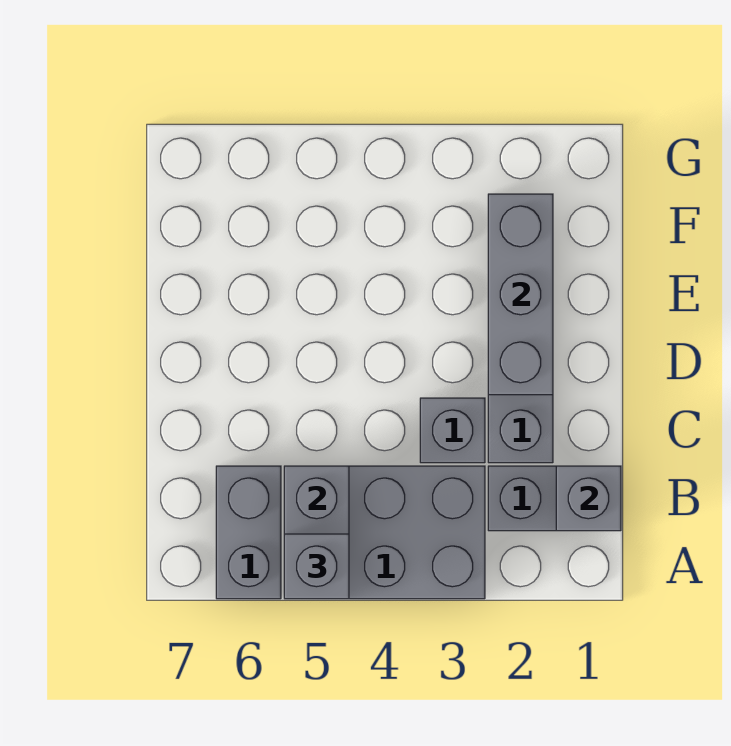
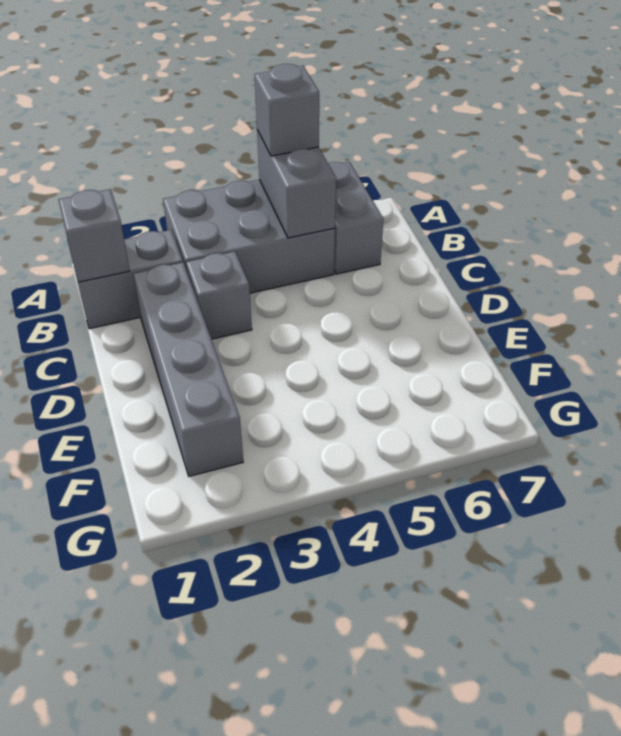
grey 1x3 brick [488,194,553,395] -> none

